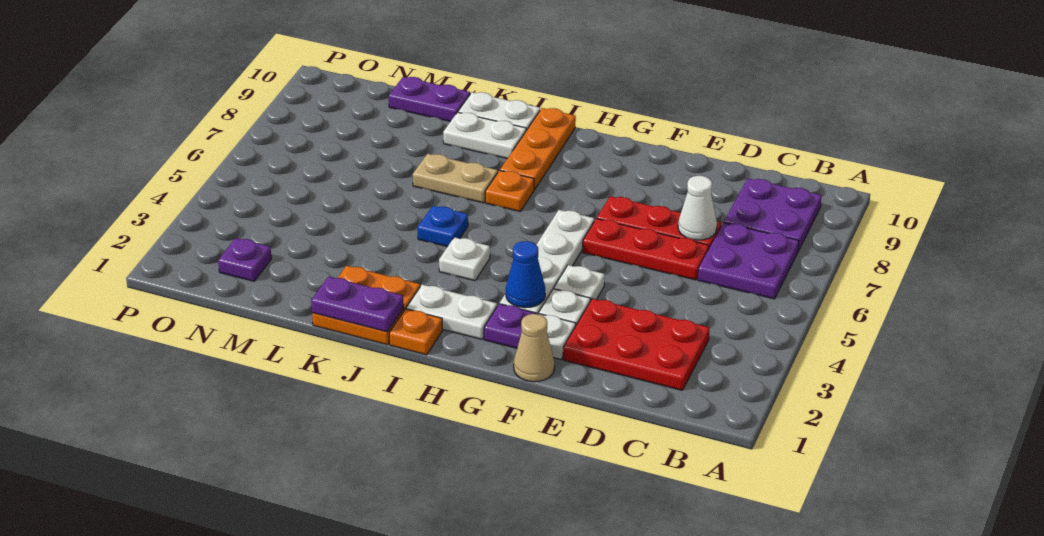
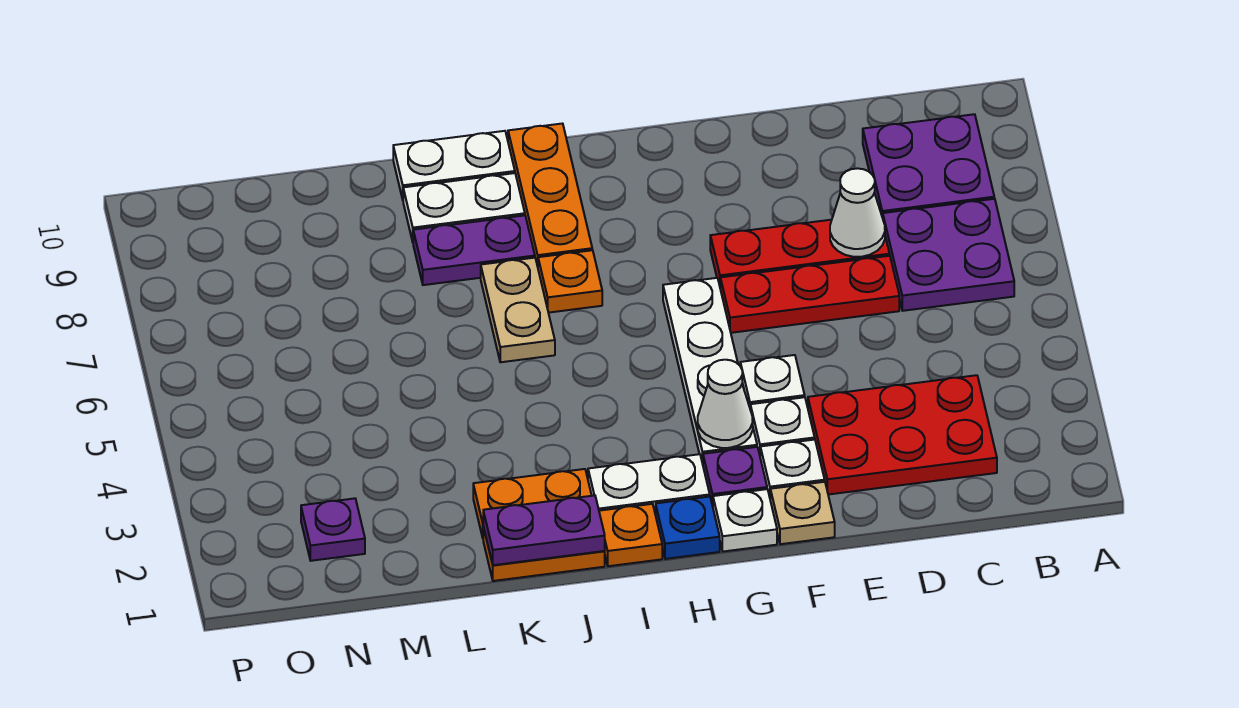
tan 1x1 cone [514,314,555,382] -> tan 1x1 plate [770,482,835,544]
blue 1x1 cone [506,241,545,308] -> white 1x1 cone [698,360,753,448]
white 1x1 plate [439,237,490,281] -> white 1x1 plate moved to [713,489,777,552]
blue 1x1 plate [418,206,468,247] -> blue 1x1 plate moved to [656,497,720,559]
tan 1x2 plate [413,154,498,203] -> tan 1x2 plate turned to [481,258,555,362]
purple 1x2 plate [389,77,470,122] -> purple 1x2 plate moved to [413,215,535,285]

